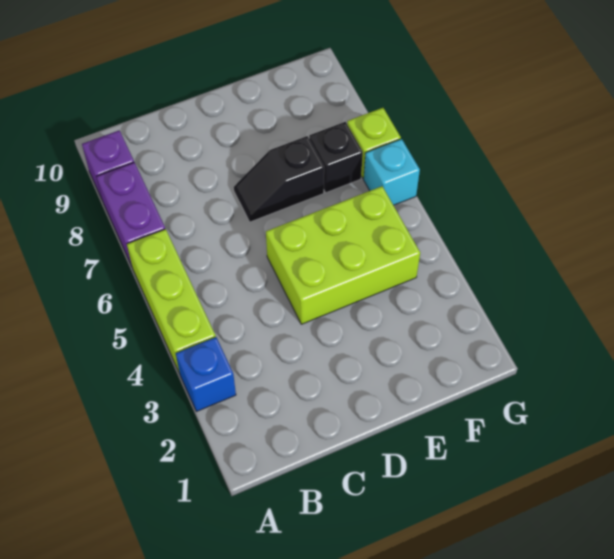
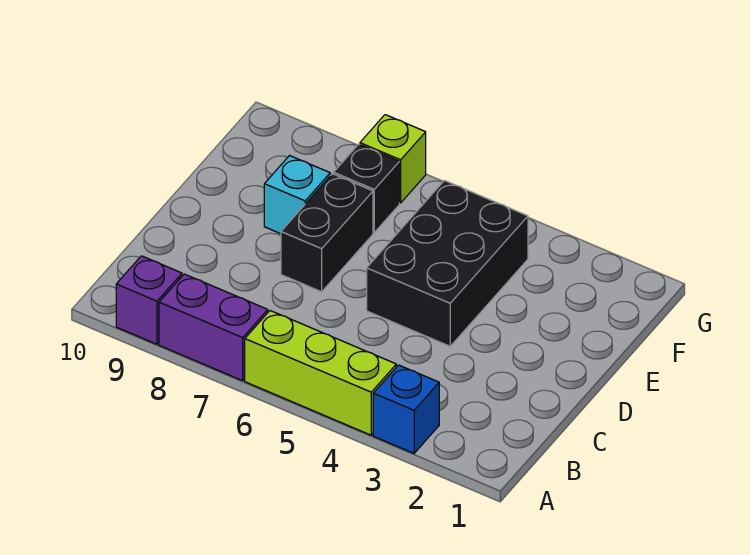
lime 2x3 brick [266,186,420,324] -> black 2x3 brick [367,181,528,346]
black 1x2 slope [234,136,324,222] -> black 1x2 brick [281,174,373,292]
cyan 1x1 brick [364,139,420,205] -> cyan 1x1 brick moved to [264,156,330,234]

